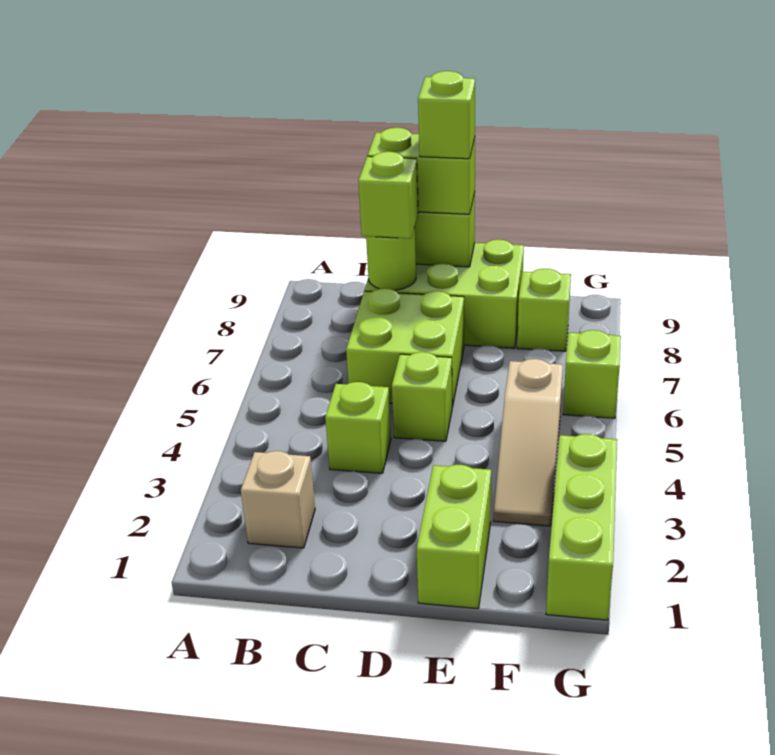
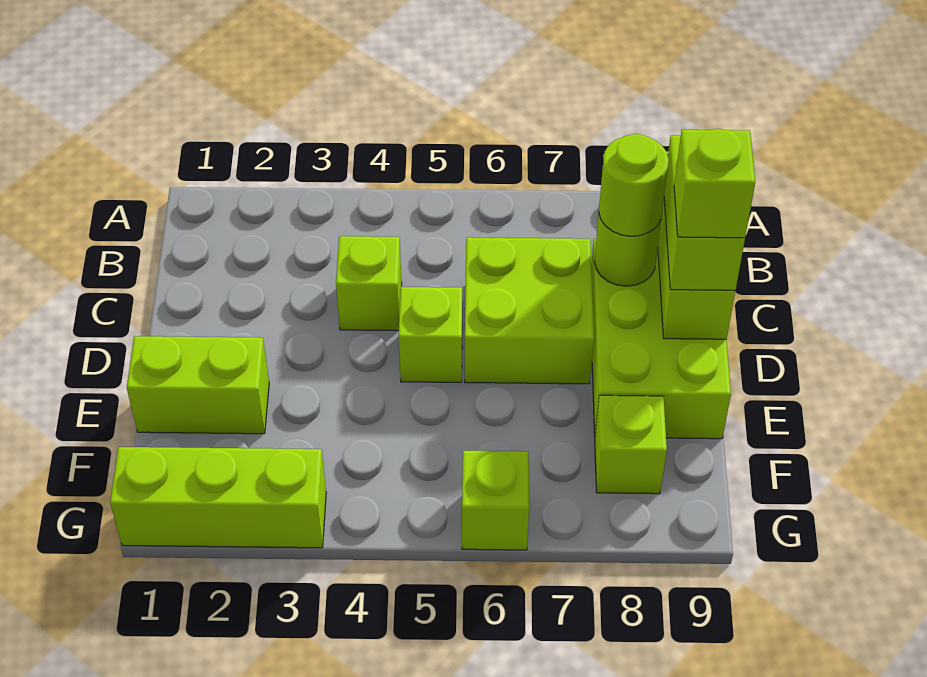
tan 1x1 brick [241,451,315,548] -> none
lime 1x1 brick [358,152,418,239] -> lime 1x1 round brick [599,134,669,236]
tan 1x3 slope [494,359,563,526] -> none

